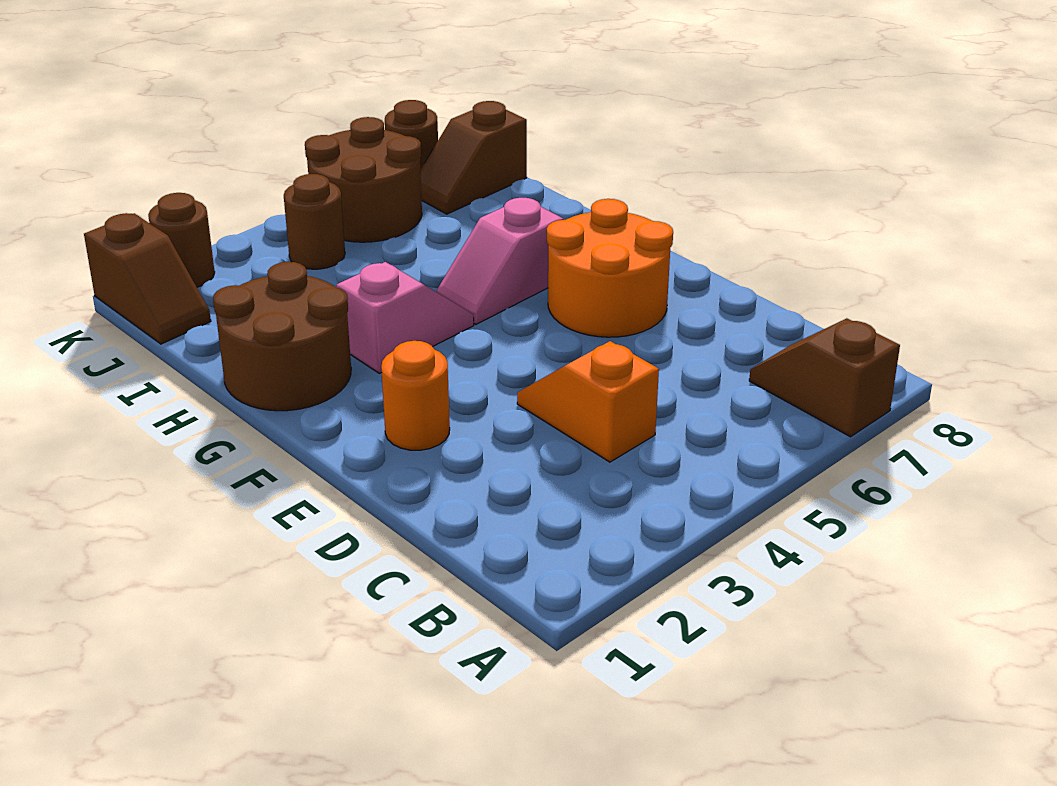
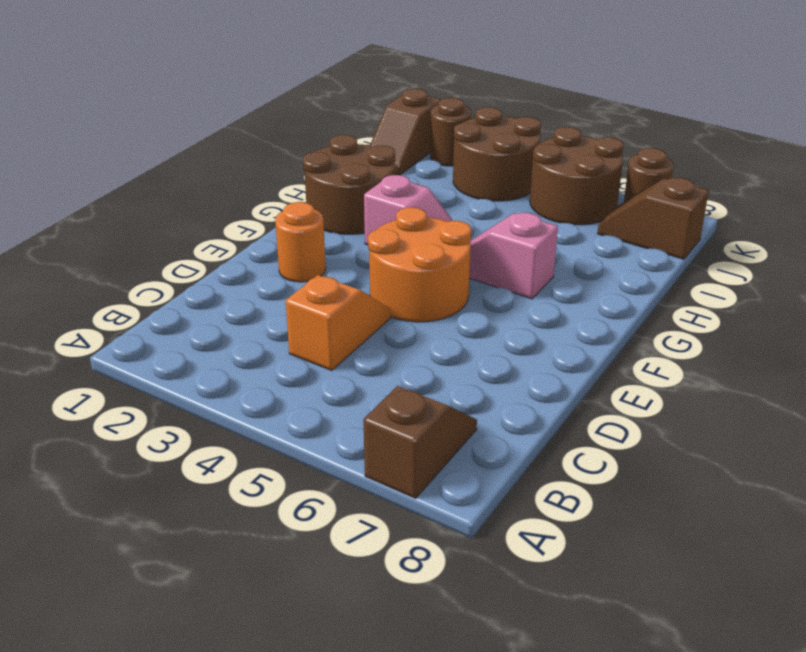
orange 2x2 round brick [547,199,673,337] -> orange 2x2 round brick moved to [368,207,471,322]
brown 1x1 round brick [284,174,345,269] -> brown 2x2 round brick [453,107,541,201]

